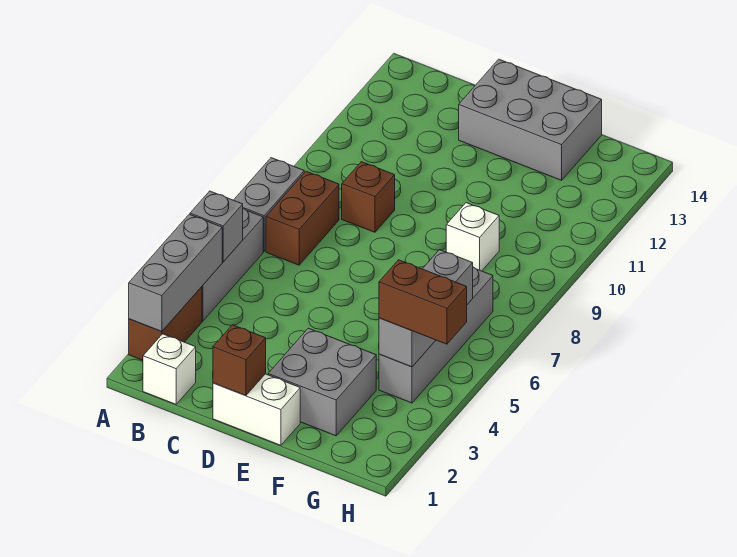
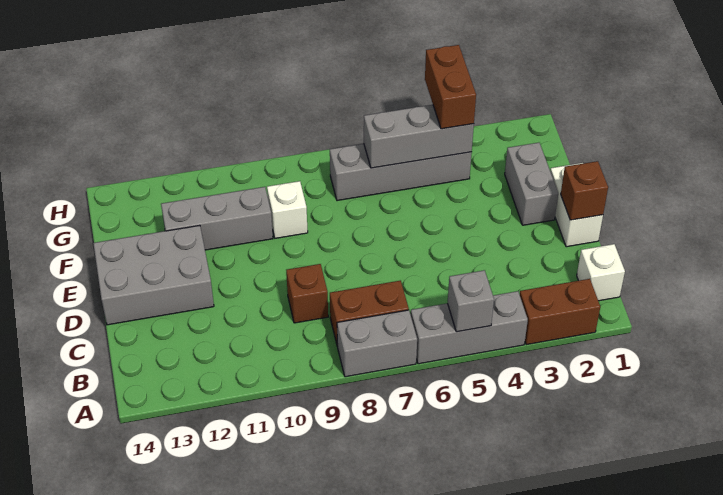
grey 1x3 brick [129,214,222,332] -> grey 1x3 brick moved to [161,187,273,250]
grey 2x3 brick [459,59,602,180] -> grey 2x3 brick turned to [93,225,214,325]
grey 2x2 brick [268,328,376,436] -> grey 1x2 brick [505,143,558,225]

